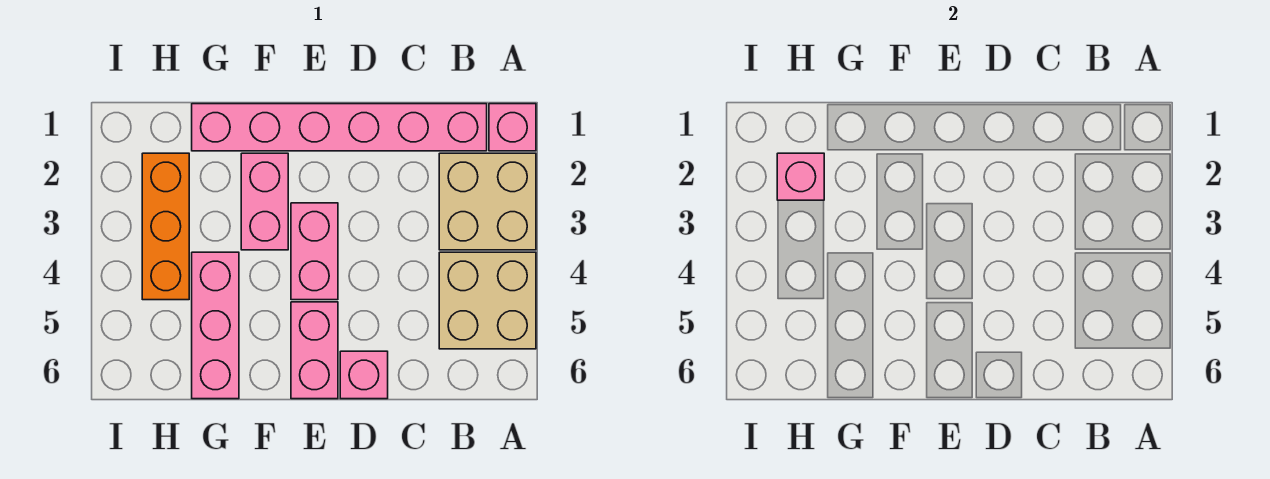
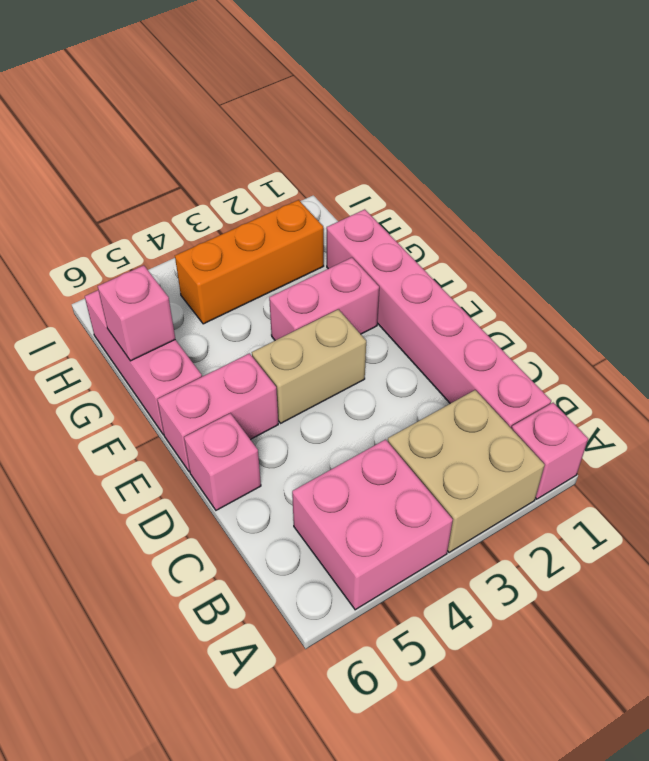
tan 2x2 brick [439,252,536,349] -> pink 2x2 brick [292,439,453,610]
pink 1x2 brick [291,203,338,300] -> tan 1x2 brick [252,309,366,423]
pink 1x3 brick [192,252,239,399] -> pink 1x3 brick turned to [85,290,202,435]
pink 1x1 brick [777,153,824,200] -> pink 1x1 brick moved to [98,265,175,361]

